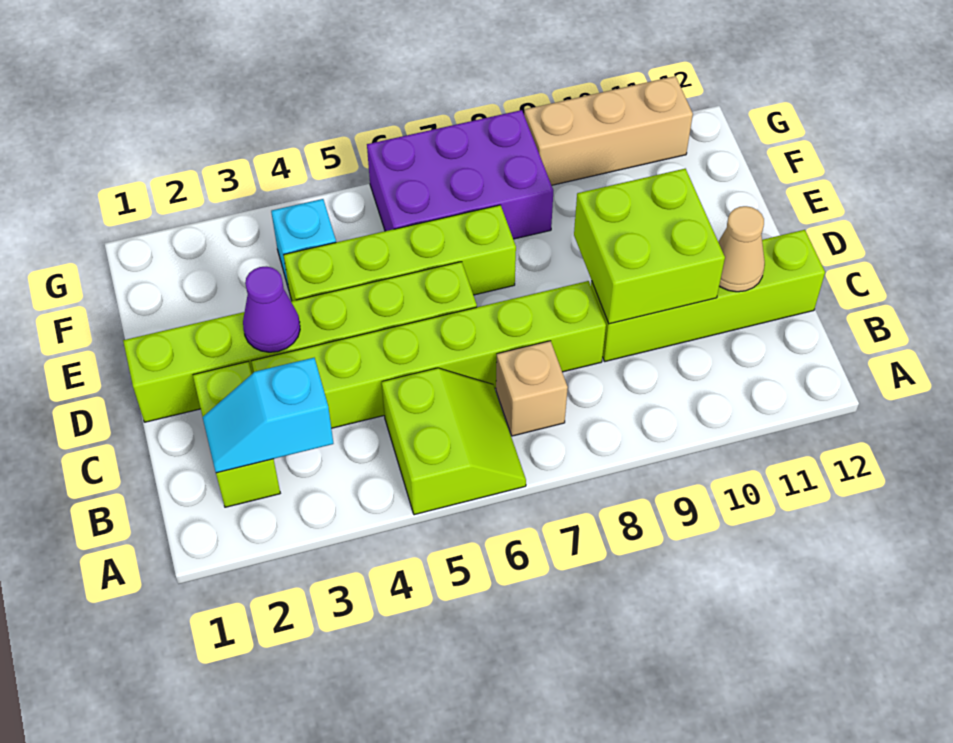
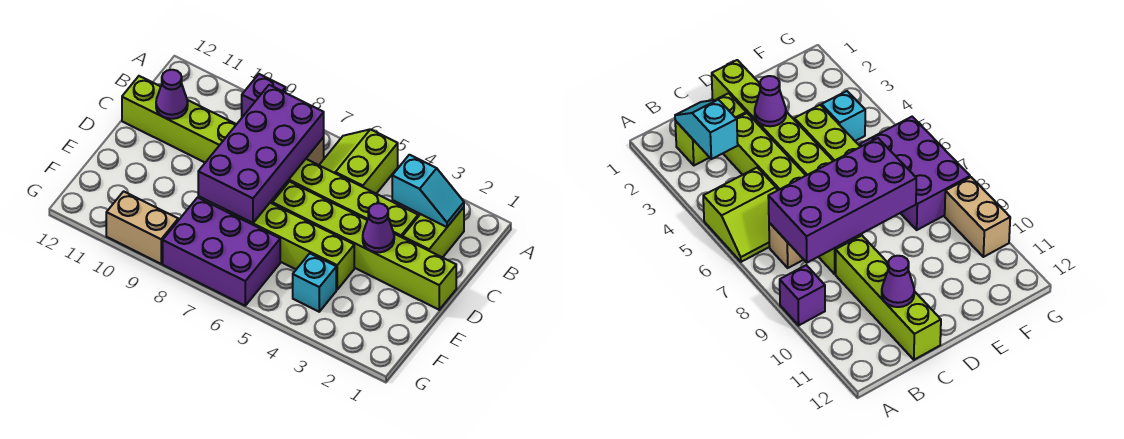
none -> purple 1x1 brick [242,74,286,117]
none -> purple 2x4 brick [198,85,324,223]
lime 2x2 brick [574,169,725,324] -> none
tan 1x1 cone [718,206,765,292] -> purple 1x1 cone [156,70,188,119]
tan 1x3 brick [524,76,693,185] -> tan 1x2 brick [106,191,178,264]

